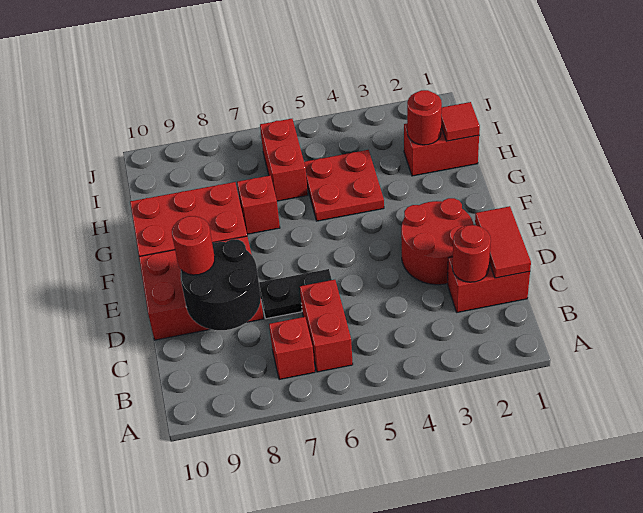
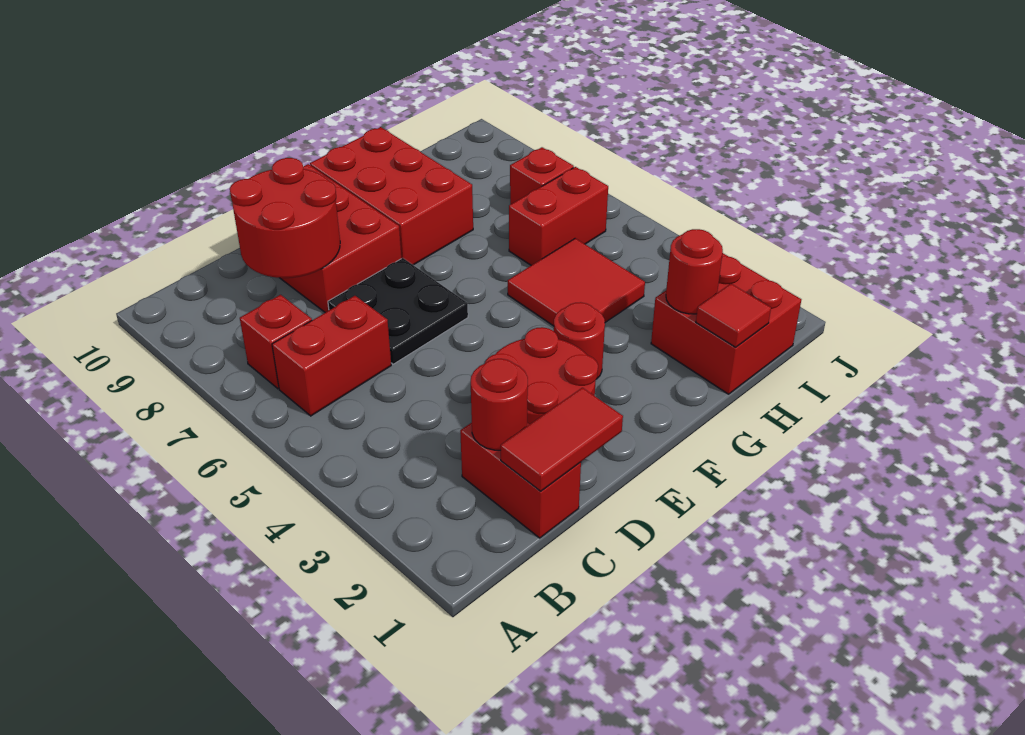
black 2x2 round brick [180,239,261,330] -> red 2x2 round brick [230,158,340,278]
black 1x2 plate [259,269,332,319] -> black 2x2 plate [328,258,468,364]
red 1x1 round brick [172,216,215,275] -> red 1x1 round brick moved to [554,302,605,378]
red 2x2 plate [304,150,384,221] -> red 2x2 tile [508,238,645,326]
red 1x1 brick [237,176,280,234] -> red 1x1 brick moved to [510,147,574,204]
red 1x2 brick [404,124,479,176] -> red 2x2 brick [651,254,801,394]

